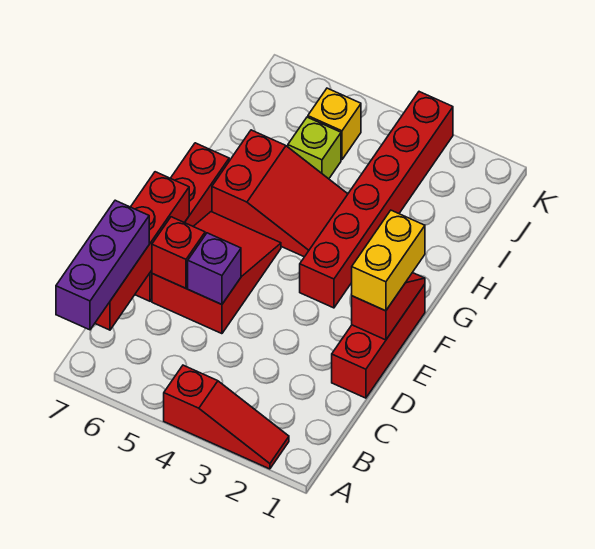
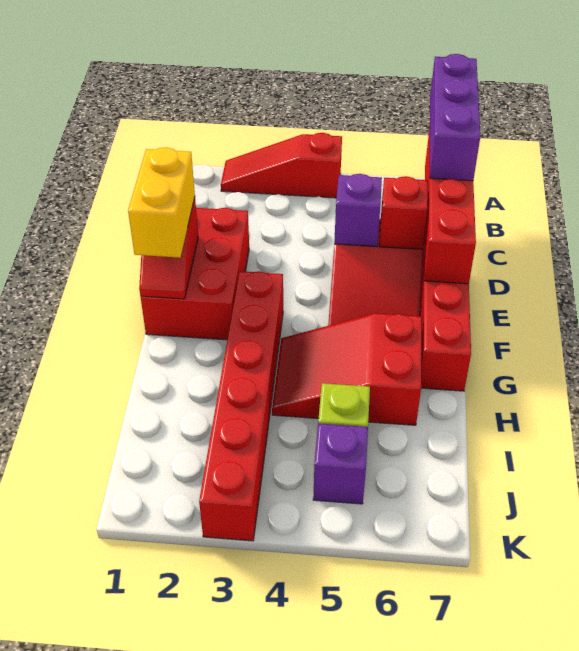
red 1x3 brick [332,284,425,398] -> red 2x3 brick [141,208,249,340]
yellow 1x1 brick [308,88,361,160] -> purple 1x1 brick [313,423,368,504]

